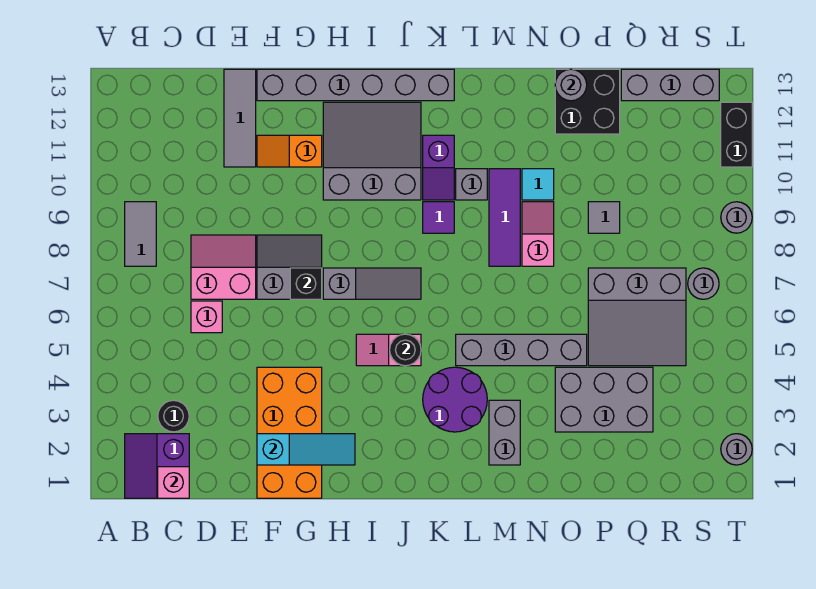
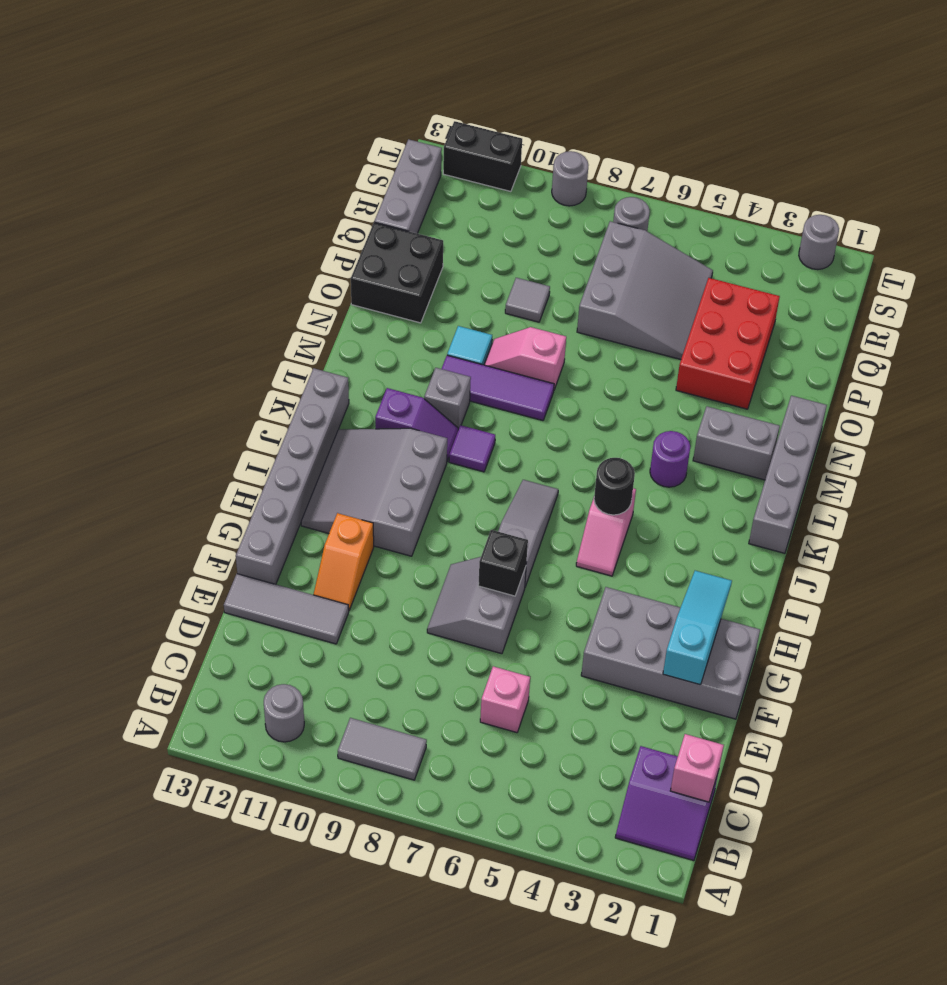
black 1x1 round brick [158,400,189,432] -> none
pink 2x2 slope [191,235,256,299] -> none
orange 2x4 brick [257,367,322,498] -> grey 2x4 brick [581,587,760,719]
purple 2x2 round brick [423,367,487,432] -> purple 1x1 round brick [650,431,690,487]
grey 1x4 brick [456,334,587,366] -> grey 1x4 brick moved to [749,396,827,553]
grey 2x3 brick [555,367,653,432] -> red 2x3 brick [676,278,780,409]
grey 1x1 round brick [555,69,587,101] -> grey 1x1 round brick moved to [264,684,304,742]

